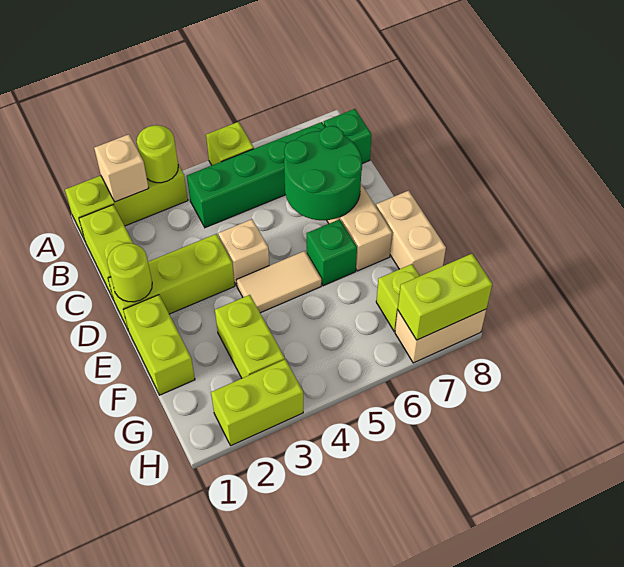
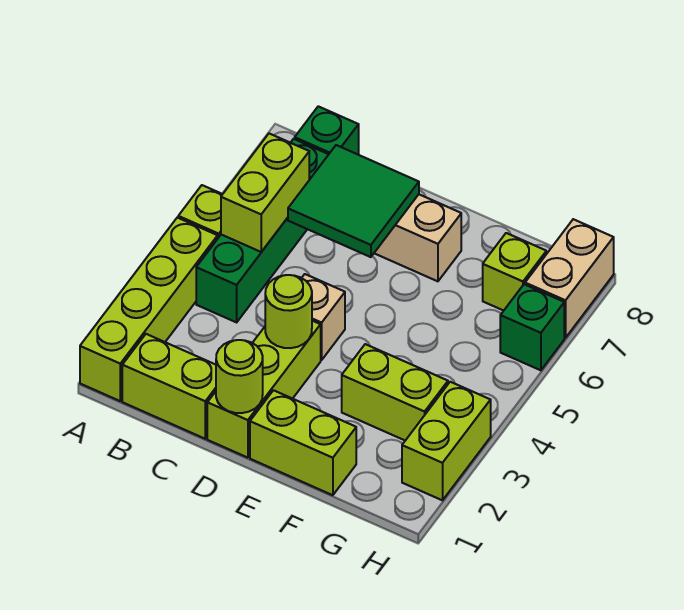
lime 1x3 brick [65,164,188,240] -> lime 1x4 brick [80,218,218,401]
tan 1x1 brick [94,134,149,202] -> none
lime 1x1 round brick [137,125,178,183] -> lime 1x1 round brick moved to [265,275,312,348]
green 2x2 round brick [284,126,362,220] -> green 2x2 tile [288,145,419,257]
tan 1x2 tile [237,251,321,313] -> none
green 1x1 brick [307,219,357,286] -> green 1x1 brick moved to [500,284,564,370]
tan 1x2 brick [376,191,446,276] -> none
lime 1x2 brick [398,254,492,340] -> lime 1x2 brick moved to [221,134,309,252]

